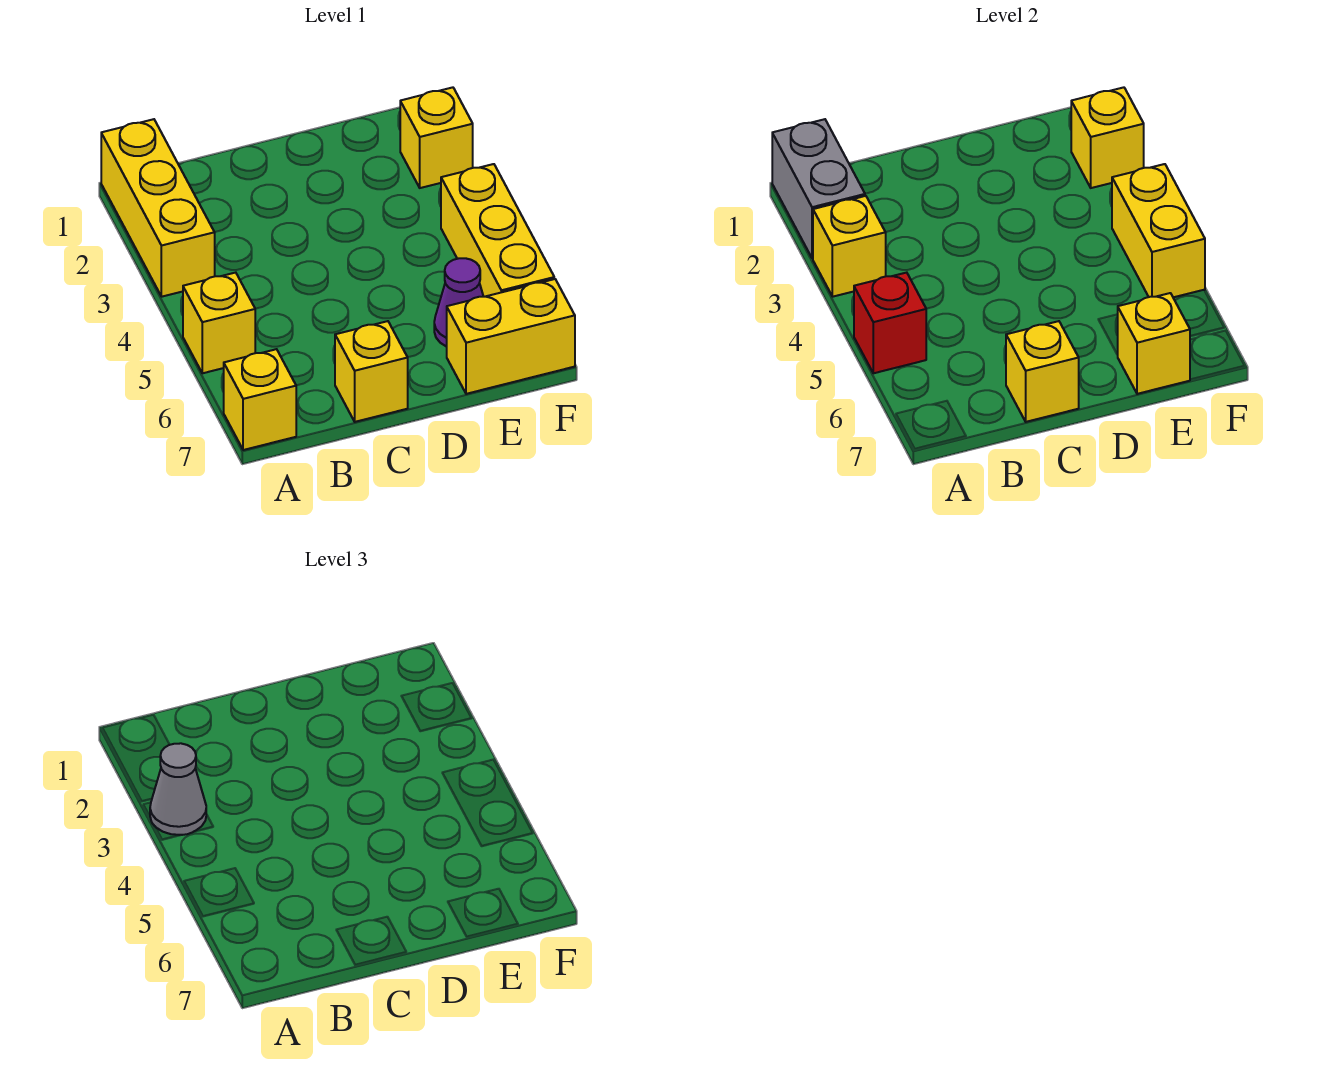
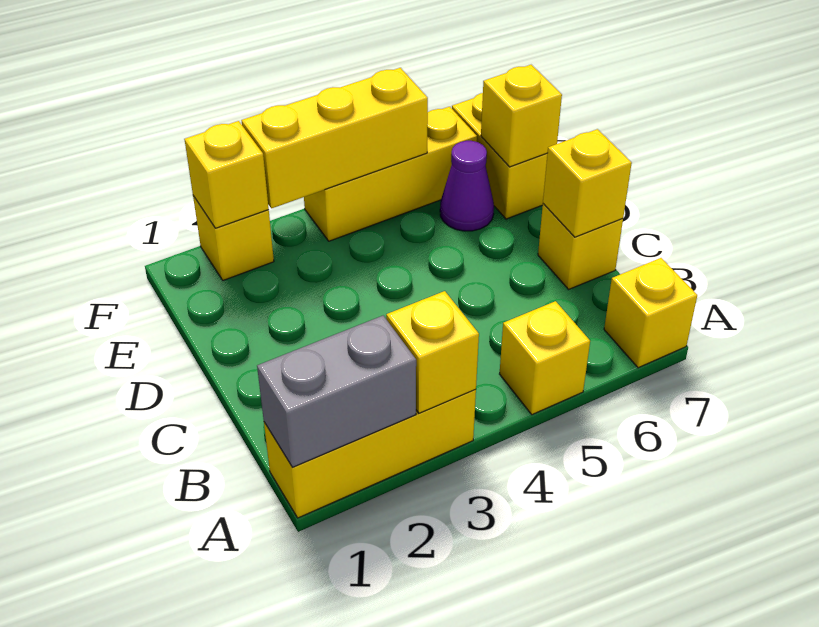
grey 1x1 cone [150,743,206,835] -> none
red 1x1 brick [854,273,926,373] -> none
yellow 1x2 brick [1112,164,1205,297] -> yellow 1x3 brick [242,68,428,208]

